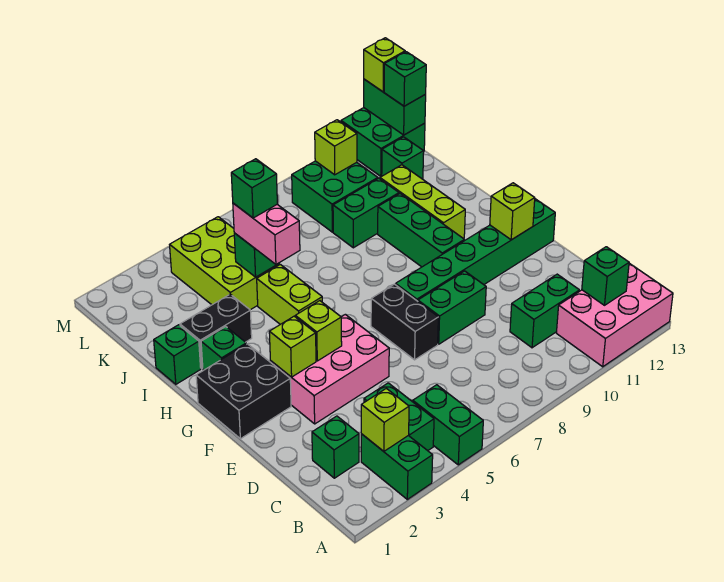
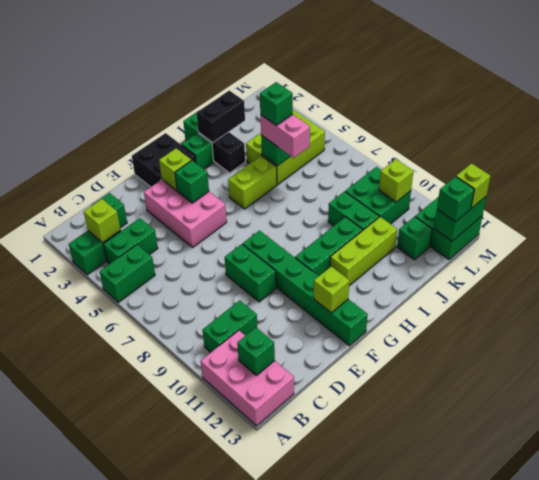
green 1x2 brick [510,274,579,348] -> green 1x2 brick turned to [203,300,257,352]
black 1x2 brick [371,284,438,360] -> black 1x2 brick moved to [196,91,245,143]
lime 1x1 brick [295,301,342,361] -> green 1x1 brick [175,160,209,203]
pink 1x2 brick [233,203,300,264] -> pink 1x2 brick turned to [260,114,310,158]

